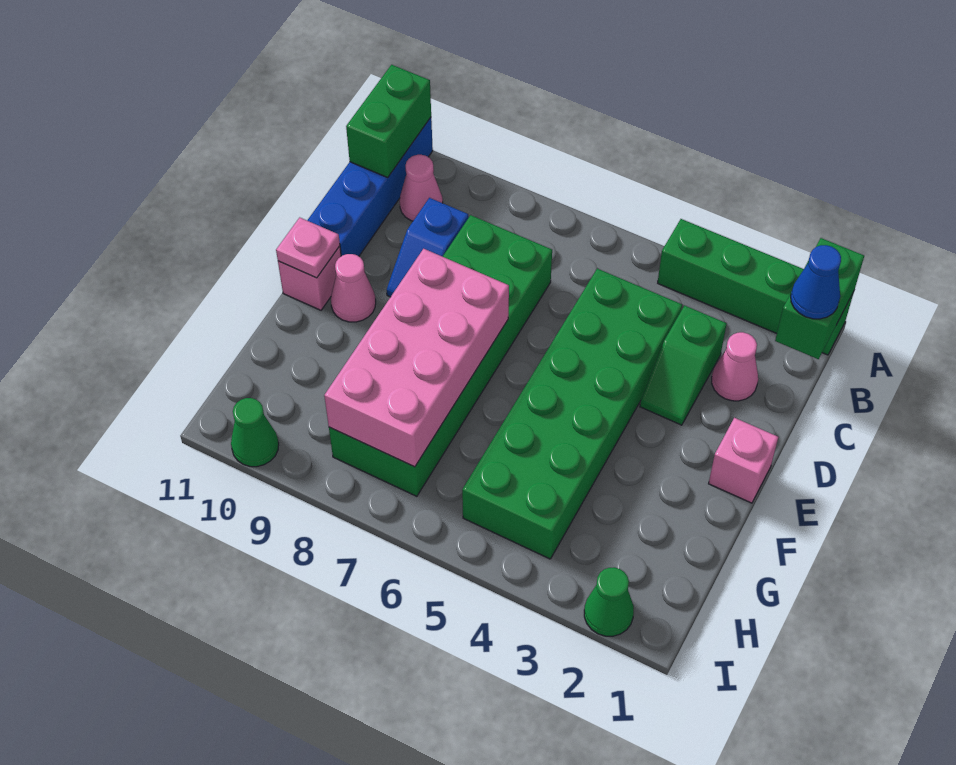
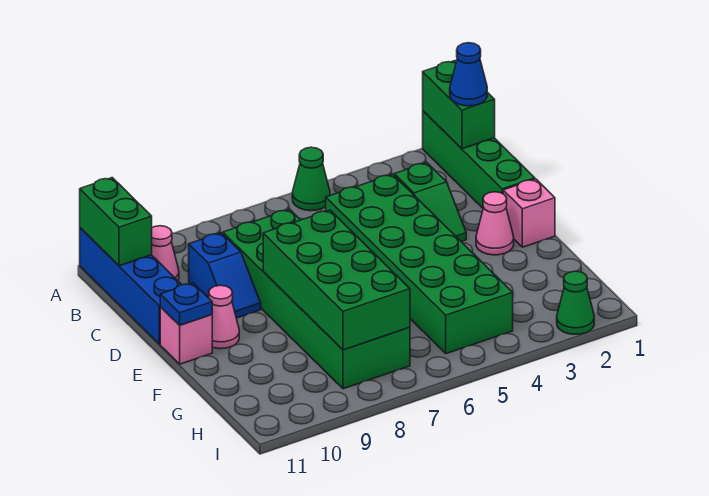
green 1x4 brick [658,219,854,355] -> green 1x4 brick turned to [423,111,535,208]
pink 1x1 cone [712,332,758,401] -> pink 1x1 cone moved to [476,192,514,255]
pink 2x4 brick [324,249,509,467] -> green 2x4 brick [263,210,410,350]
pink 1x1 plate [276,218,340,278] -> blue 1x1 plate [160,283,212,325]
green 1x1 cone [231,398,279,467] -> green 1x1 cone moved to [292,147,330,211]

